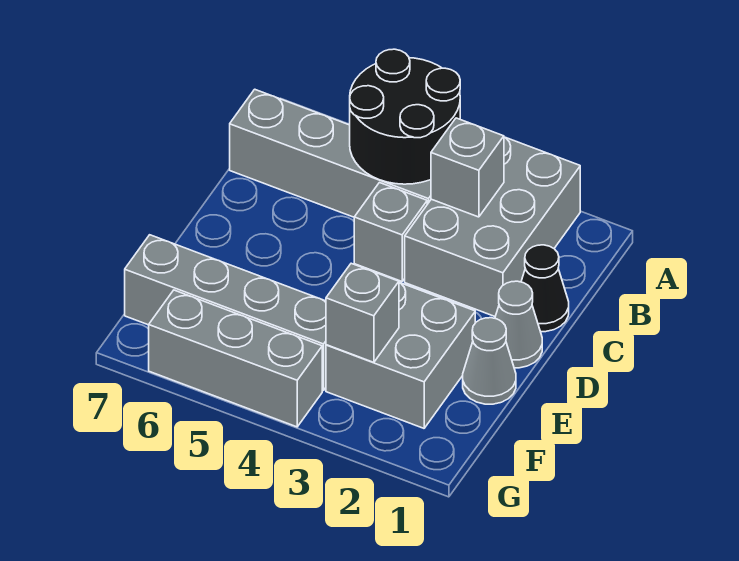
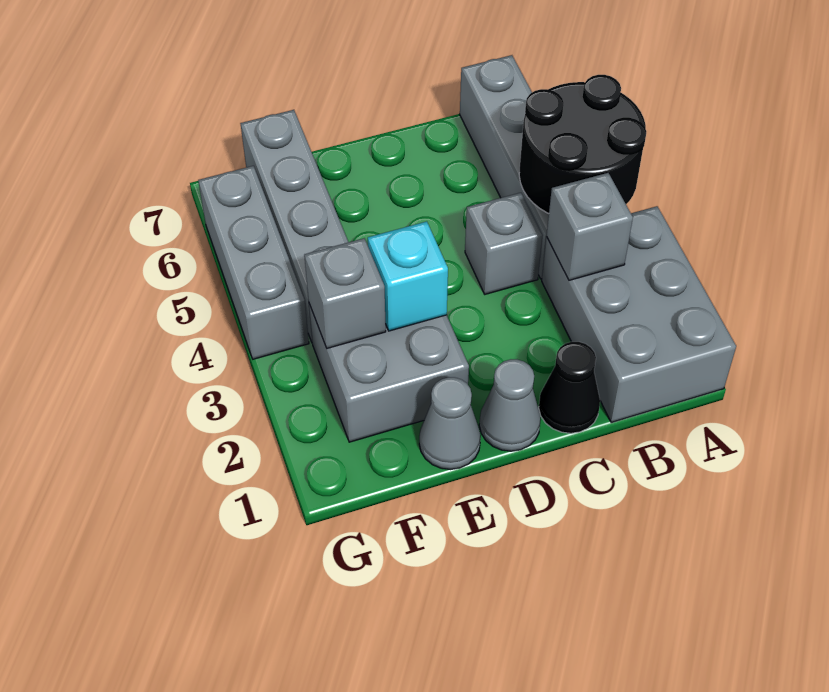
grey 2x3 brick [405,137,580,316] -> grey 2x3 brick turned to [542,206,736,423]
none -> cyan 1x1 brick [368,221,448,331]

